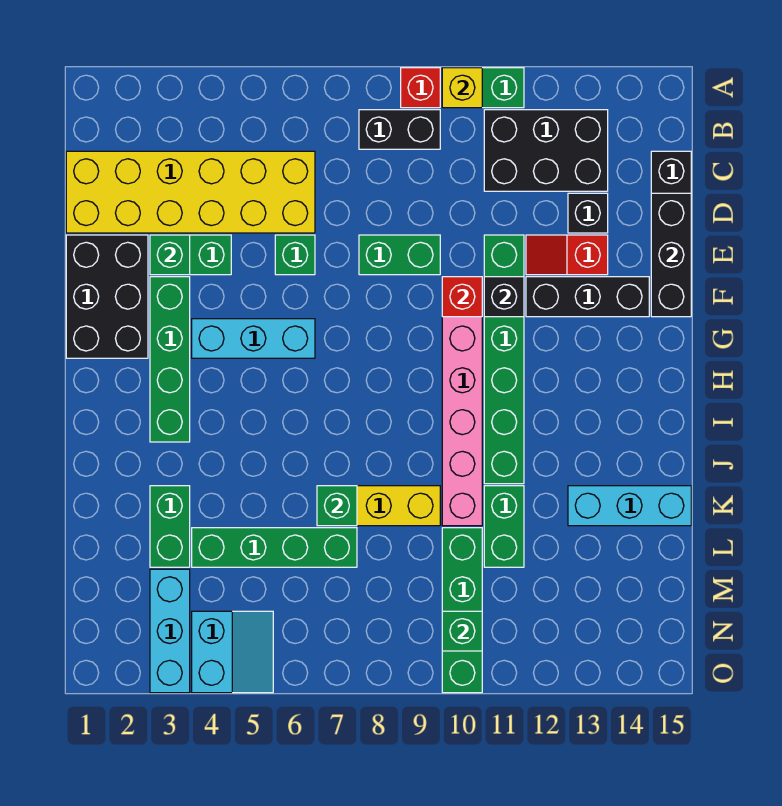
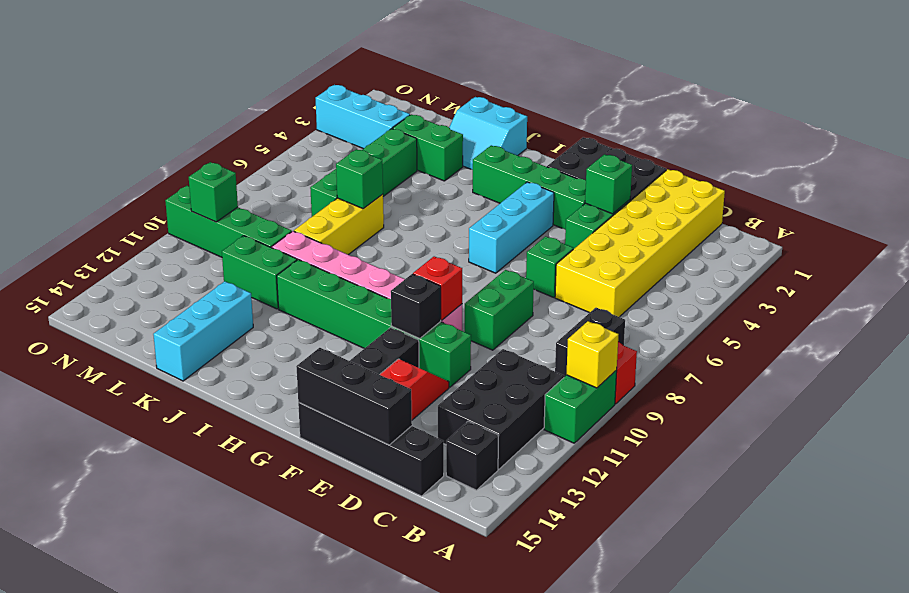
black 1x1 brick [568,193,608,233] -> black 1x1 brick moved to [446,421,499,490]
cyan 2x2 slope [192,611,273,693] -> cyan 2x2 slope moved to [449,97,527,170]

